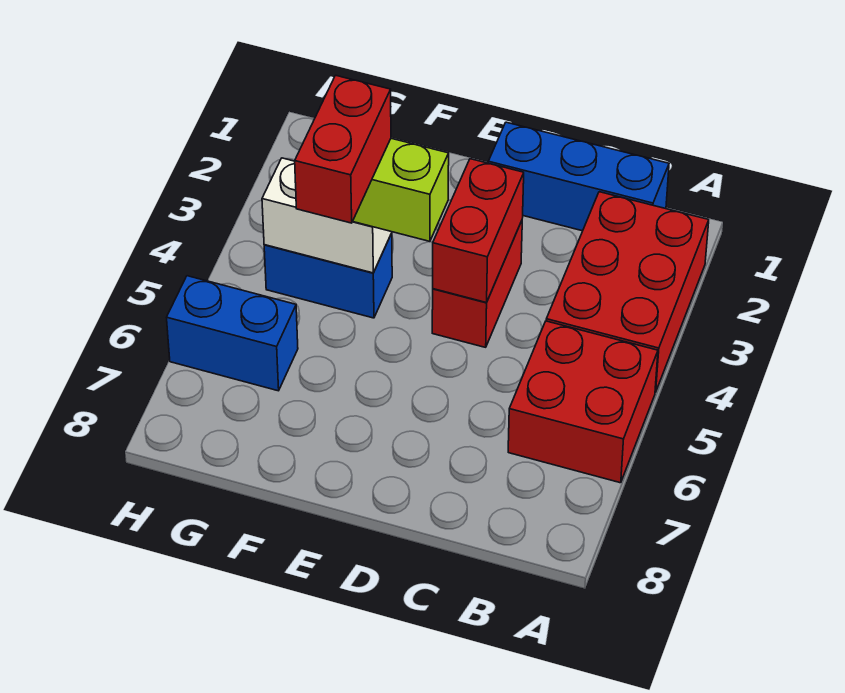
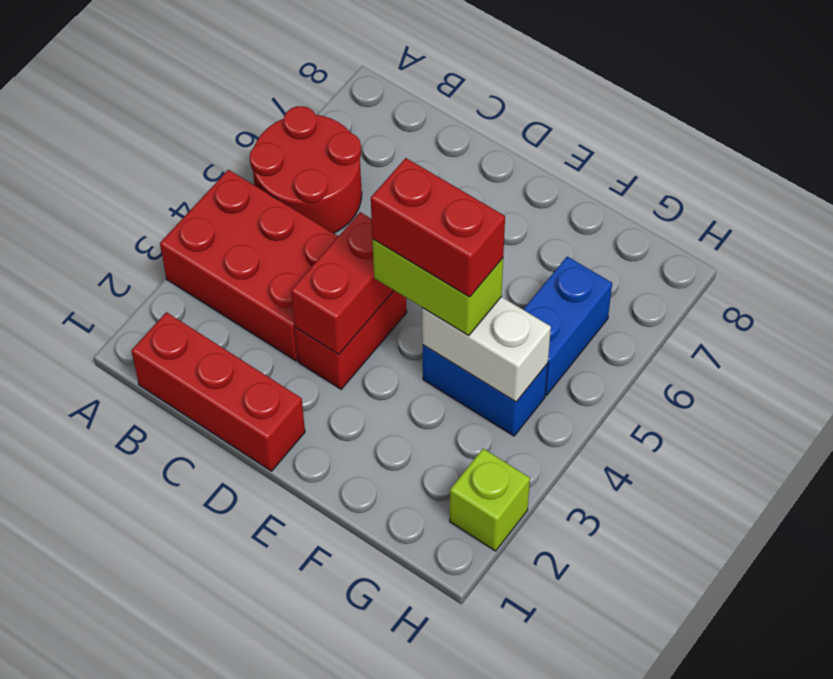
red 2x3 brick [546,192,709,392] -> red 2x3 brick turned to [160,170,338,361]
red 2x2 brick [508,321,658,483] -> red 2x2 round brick [250,106,362,233]
blue 1x3 brick [488,122,669,231] -> red 1x3 brick [131,312,305,471]
red 1x2 brick [295,75,391,223] -> red 1x2 brick turned to [371,158,505,297]
blue 1x2 brick [167,276,298,391] -> blue 1x2 brick turned to [523,257,612,395]
none -> lime 1x1 brick [450,449,530,551]

